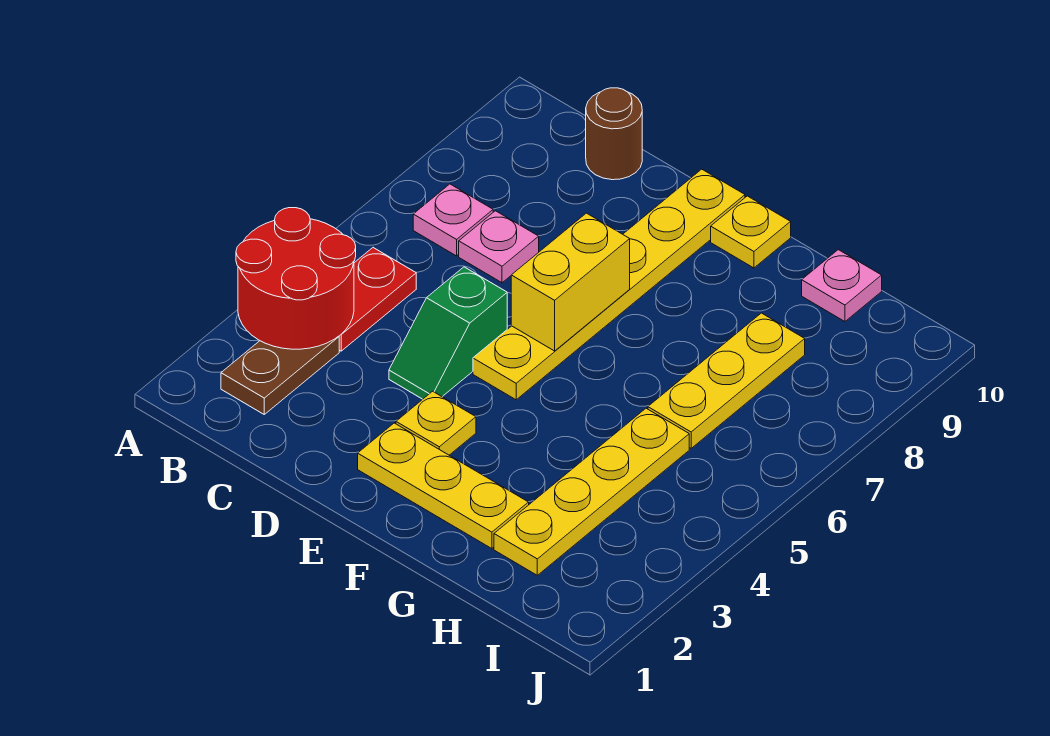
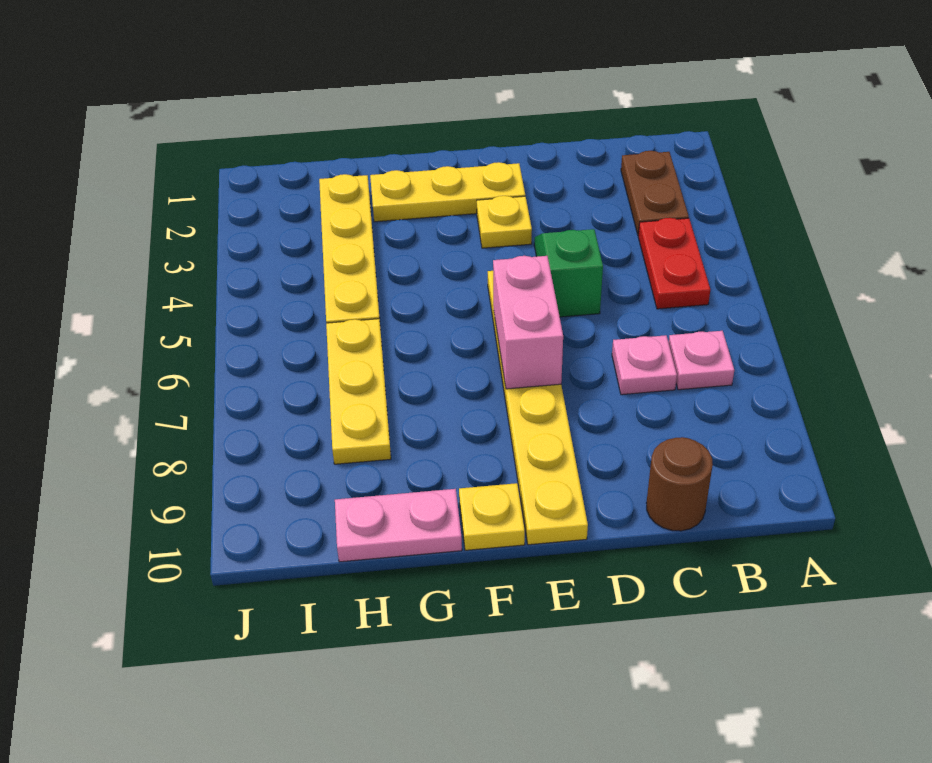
red 2x2 round brick [236,208,356,349] -> none
yellow 1x2 brick [511,213,630,351] -> pink 1x2 brick [493,256,563,389]
pink 1x1 plate [802,250,882,322] -> pink 1x2 plate [335,489,462,562]

